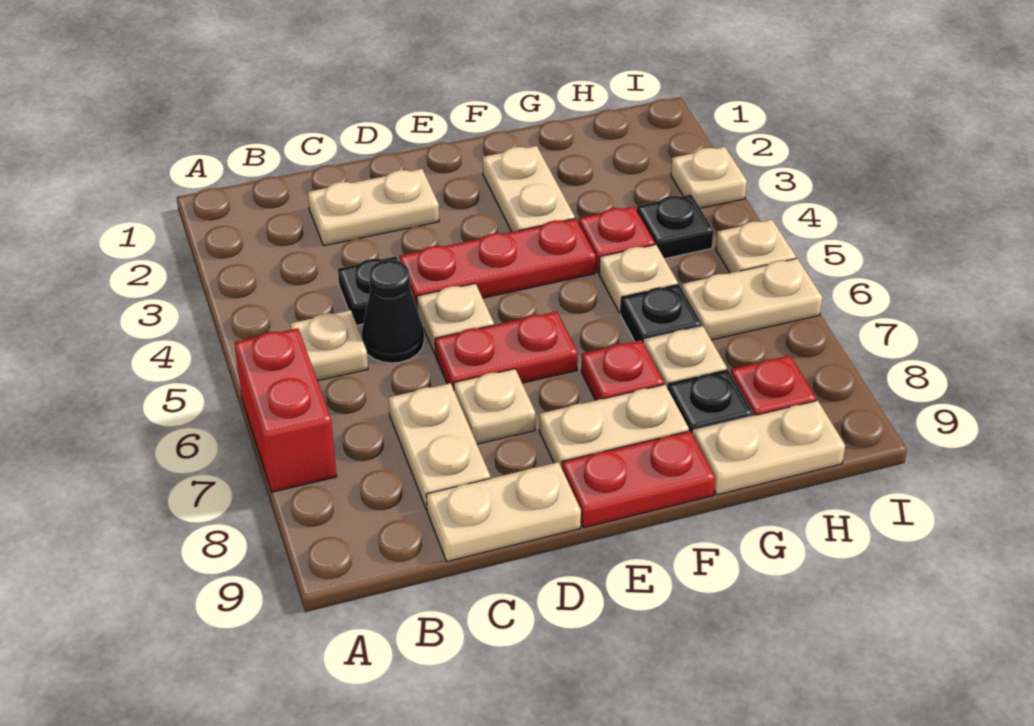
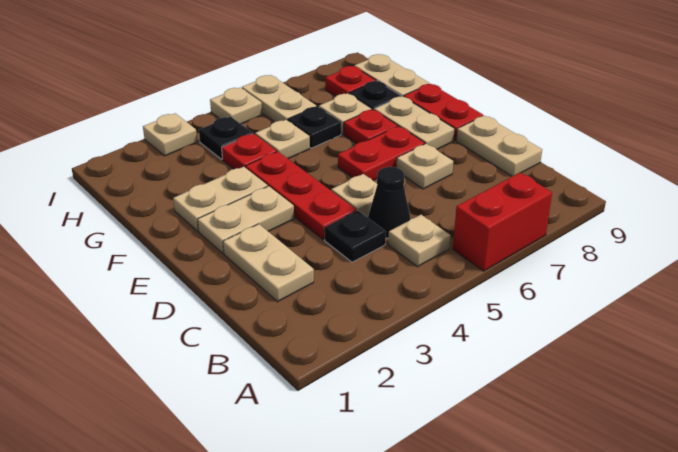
tan 1x2 plate [388,383,490,510] -> tan 1x2 plate moved to [198,186,294,253]
red 1x2 plate [435,311,578,390] -> red 1x2 plate turned to [338,126,425,180]

